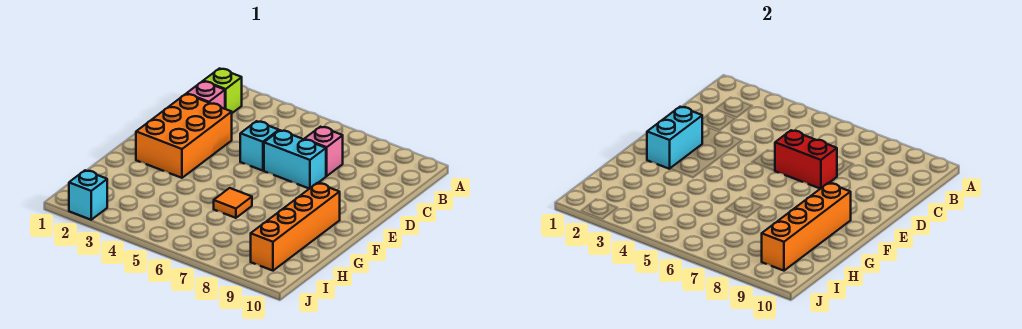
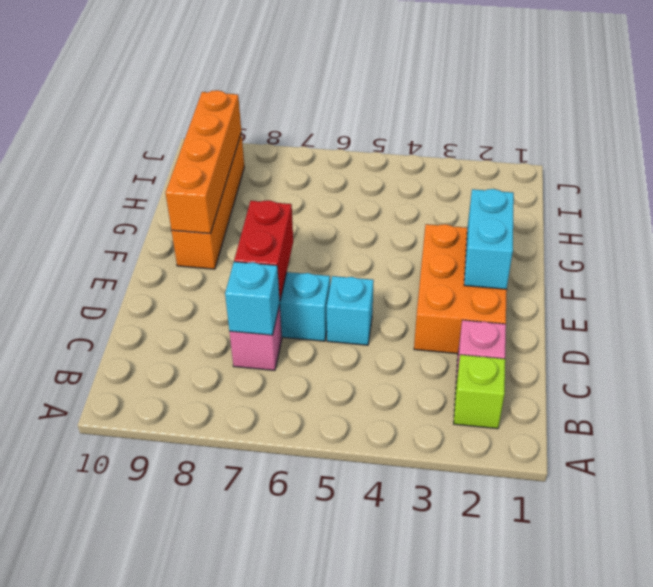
red 1x2 brick [775,130,837,189] -> red 1x2 brick turned to [234,200,293,300]
orange 1x1 tile [214,188,252,218] -> none
cyan 1x1 brick [69,170,107,220] -> cyan 1x1 brick moved to [225,262,280,335]

